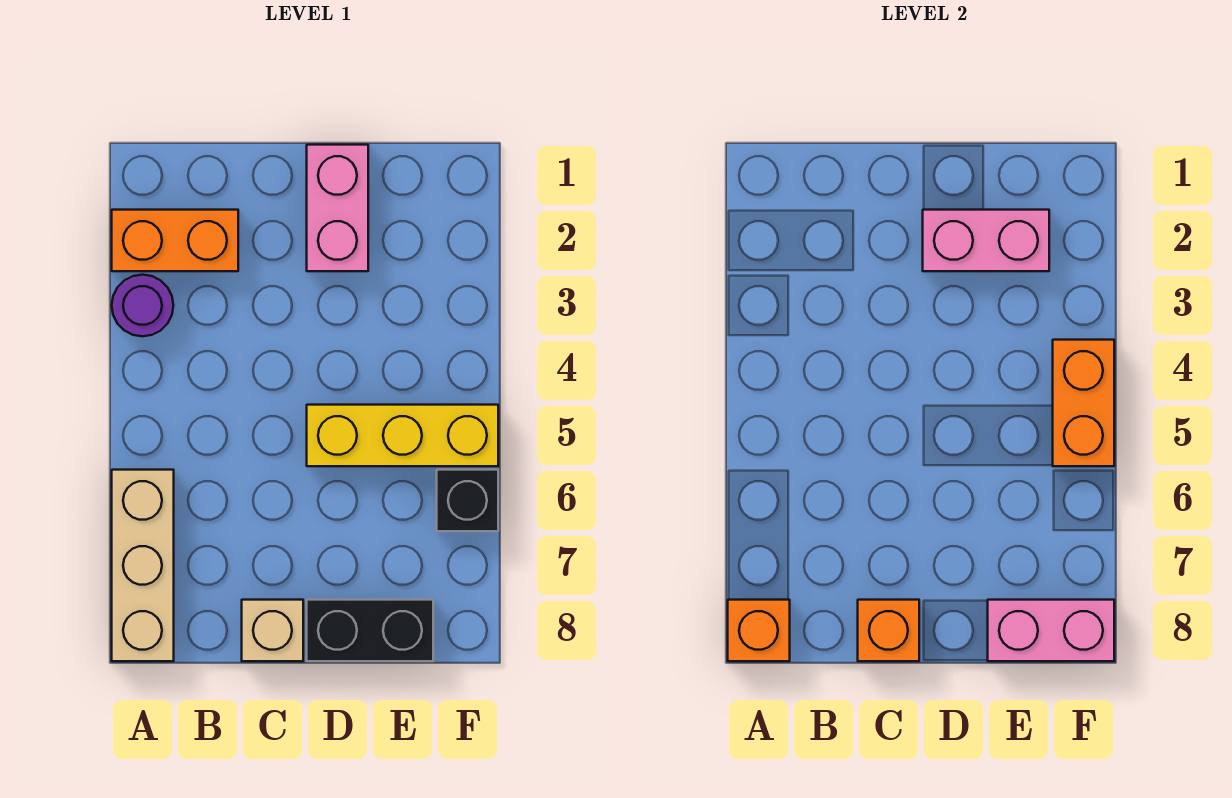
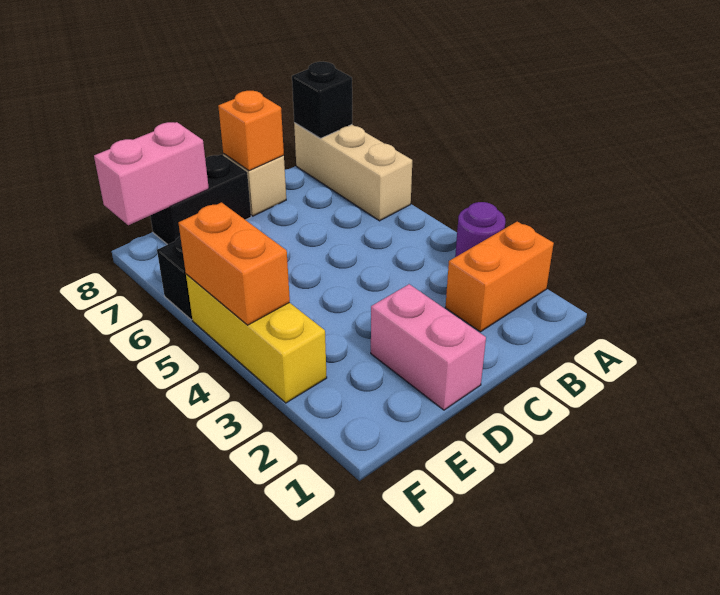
orange 1x1 brick [728,600,790,661] -> black 1x1 brick [292,62,352,138]
pink 1x2 brick [923,210,1049,271] -> none
yellow 1x3 brick [307,405,498,466] -> yellow 1x3 brick turned to [186,274,327,403]

